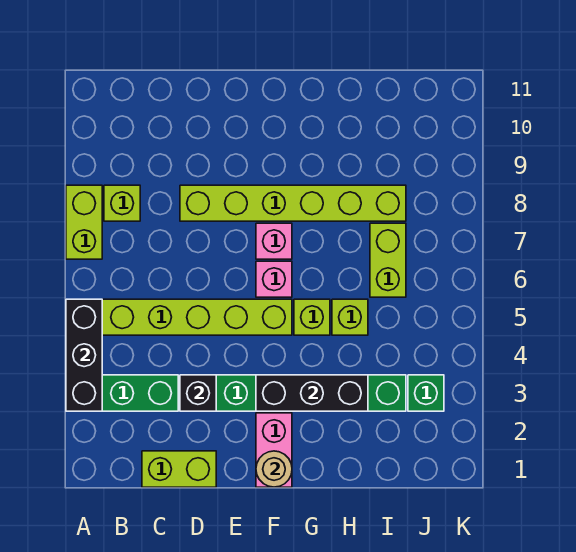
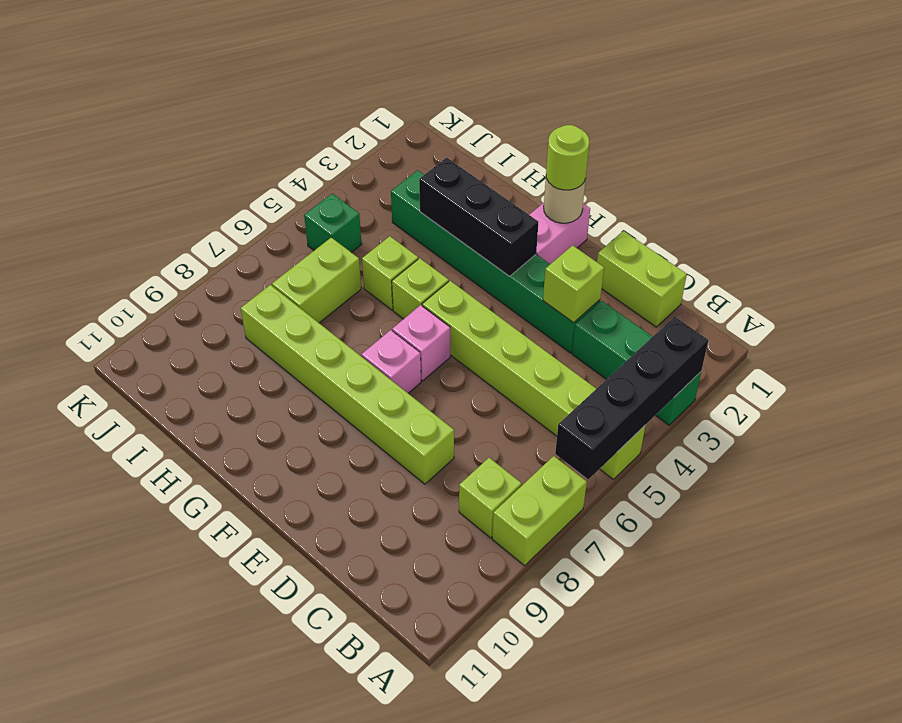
black 1x3 brick [66,299,102,411] -> black 1x4 brick [555,316,708,479]
black 1x1 brick [180,375,216,411] -> lime 1x1 brick [543,245,604,323]
none -> lime 1x1 round brick [546,125,589,190]
green 1x1 brick [408,375,444,411] -> green 1x1 brick moved to [304,194,362,253]

